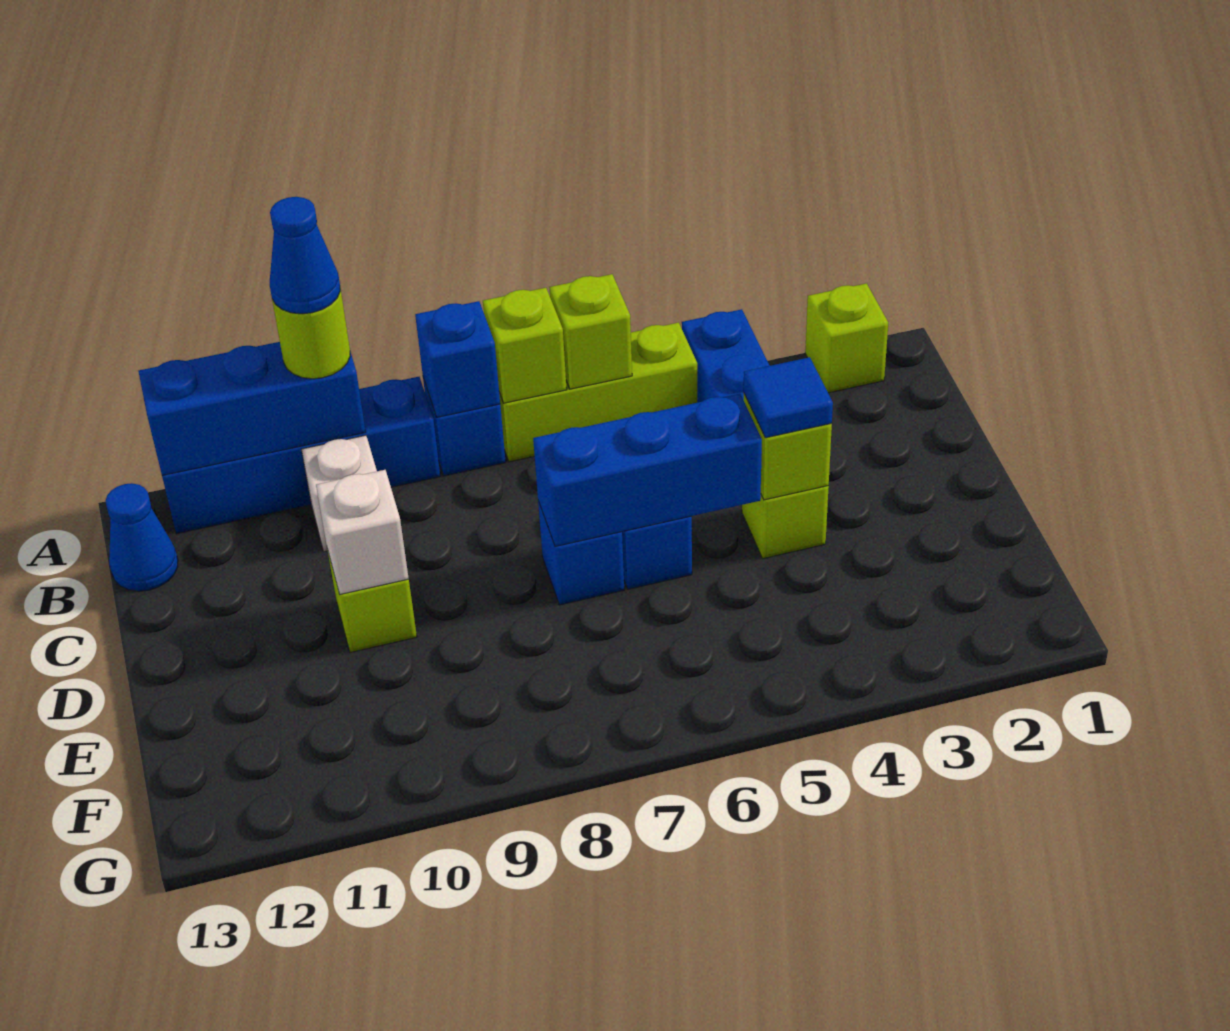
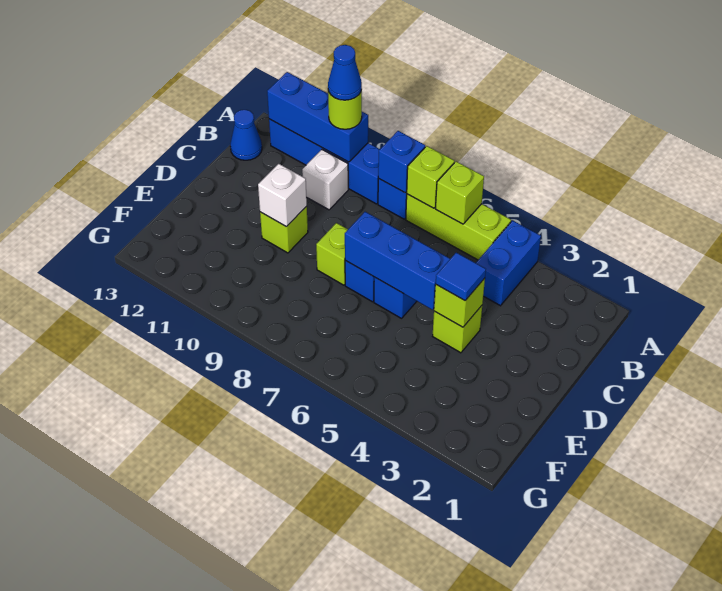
lime 1x1 brick [805,283,888,393] -> lime 1x1 brick moved to [316,223,348,285]

